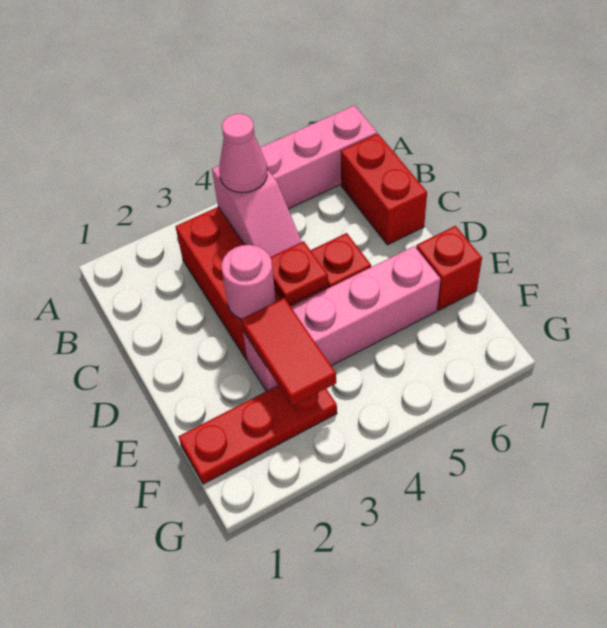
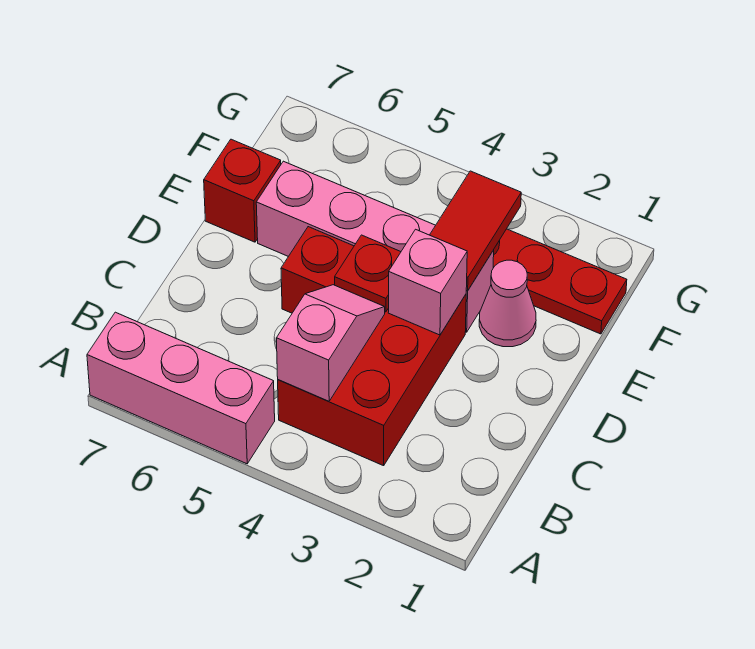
pink 1x1 cone [219,114,267,193] -> pink 1x1 cone moved to [479,260,536,347]
red 1x2 brick [341,134,427,245] -> none
pink 1x1 round brick [222,245,275,319] -> pink 1x1 brick [388,229,467,335]

